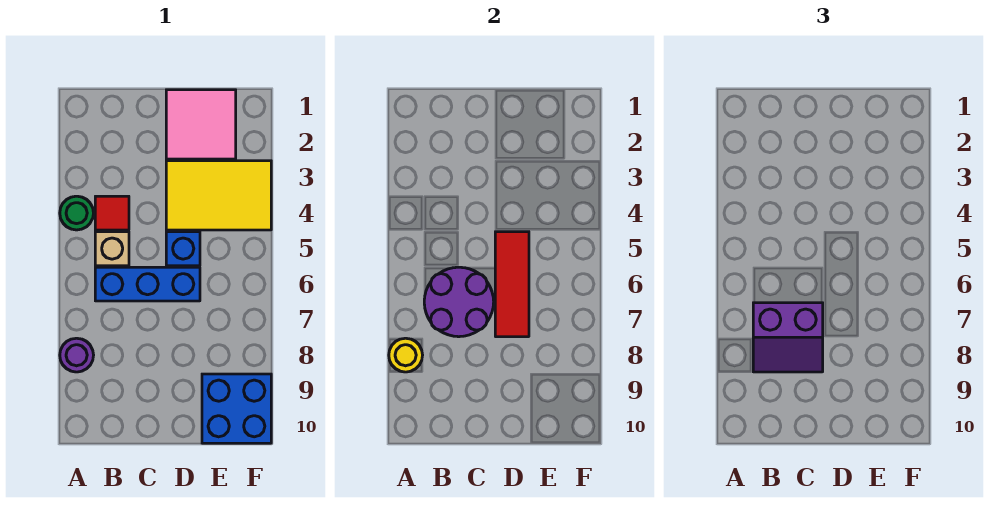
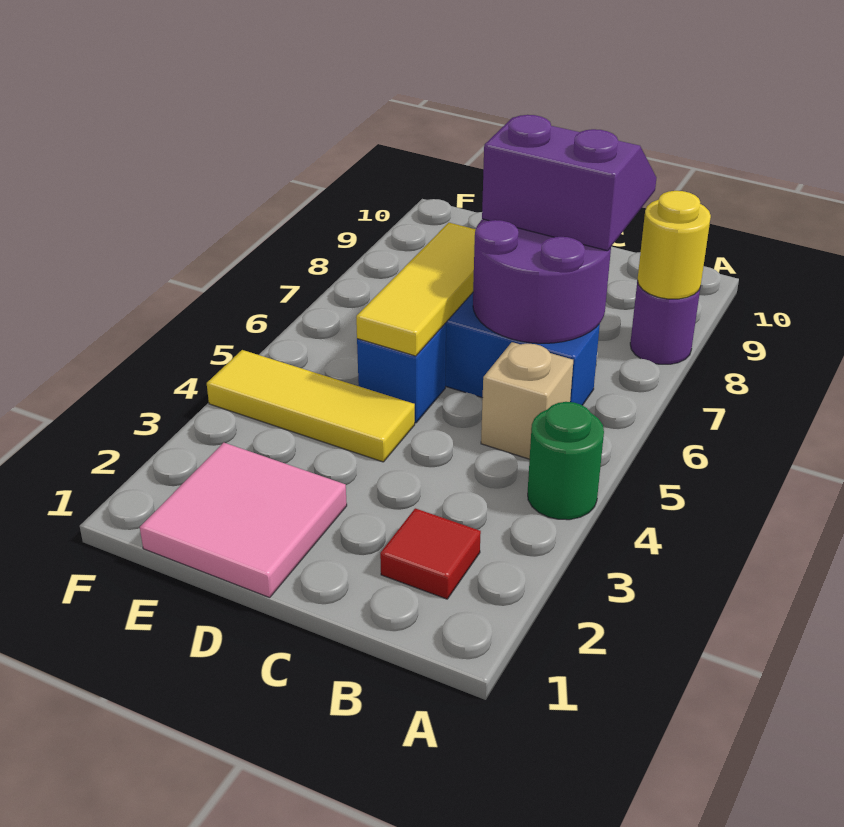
red 1x1 tile [95,196,129,230] -> red 1x1 tile moved to [380,508,481,599]
yellow 2x3 tile [166,161,271,230] -> yellow 1x3 tile [207,350,415,462]
red 1x3 tile [495,232,529,337] -> yellow 1x3 tile [356,223,476,356]
blue 2x2 brick [202,374,271,443] -> none

